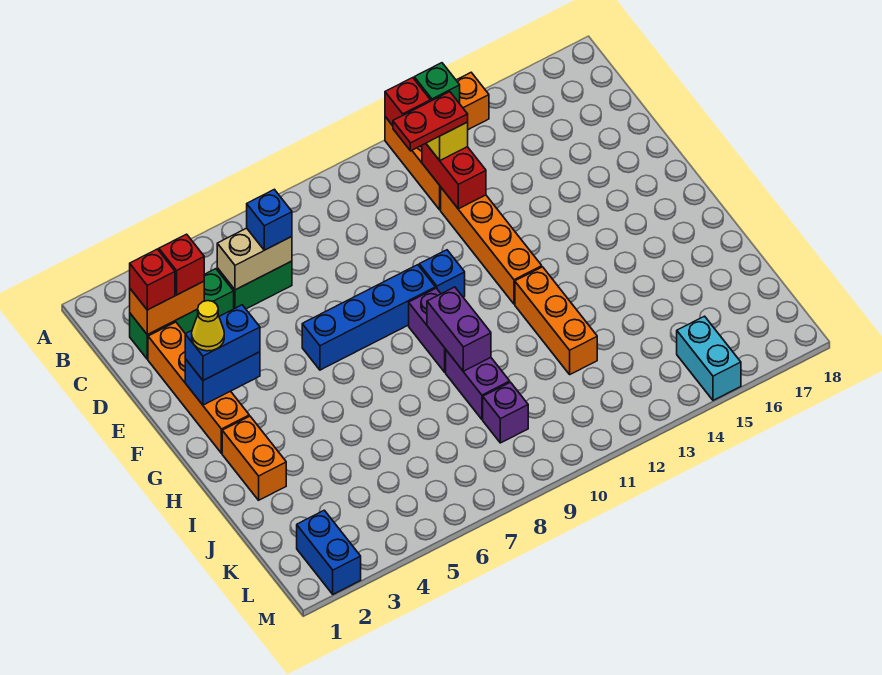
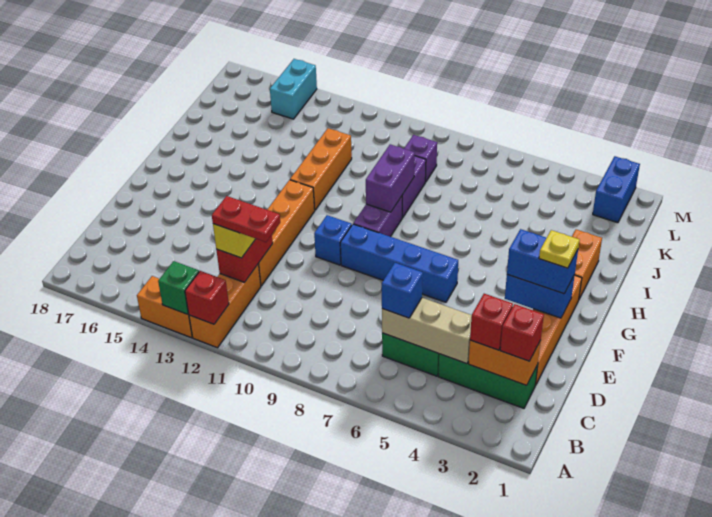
tan 1x2 brick [217,228,292,290] -> tan 1x3 brick [382,298,472,364]
yellow 1x1 cone [192,301,224,351] -> yellow 1x1 plate [539,230,580,268]

